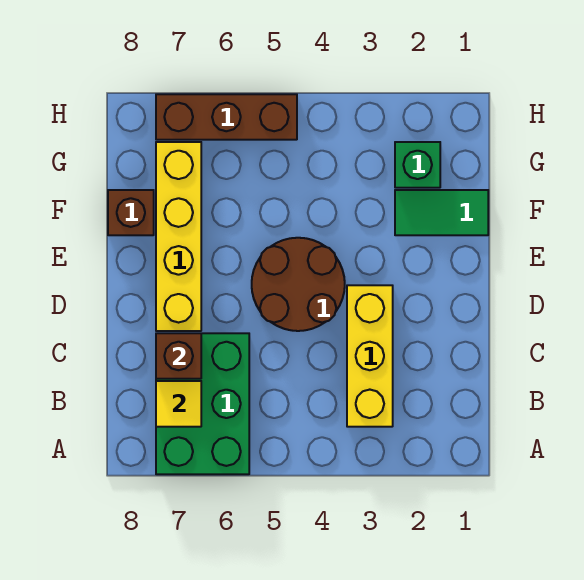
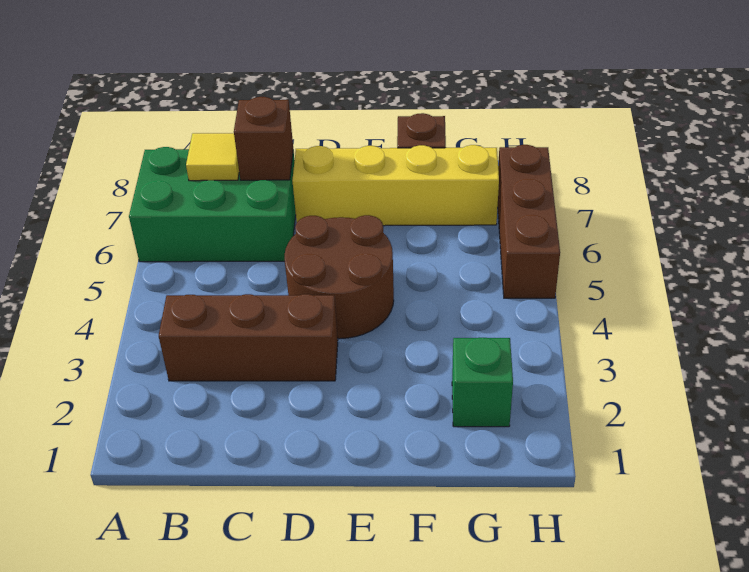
yellow 1x3 brick [347,285,393,427] -> brown 1x3 brick [159,294,338,381]
green 1x2 tile [395,190,488,235] -> none

